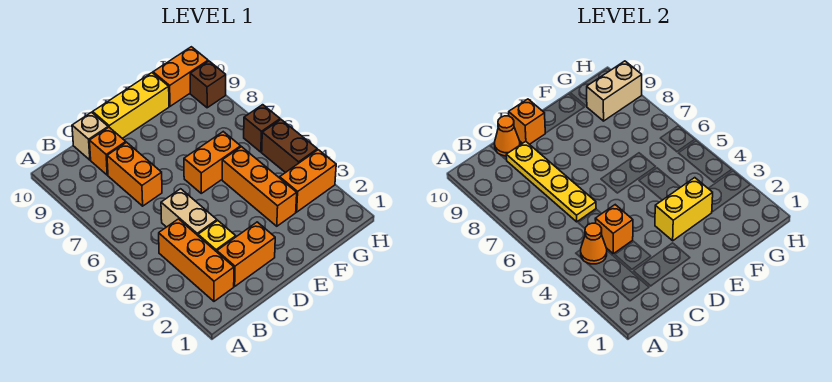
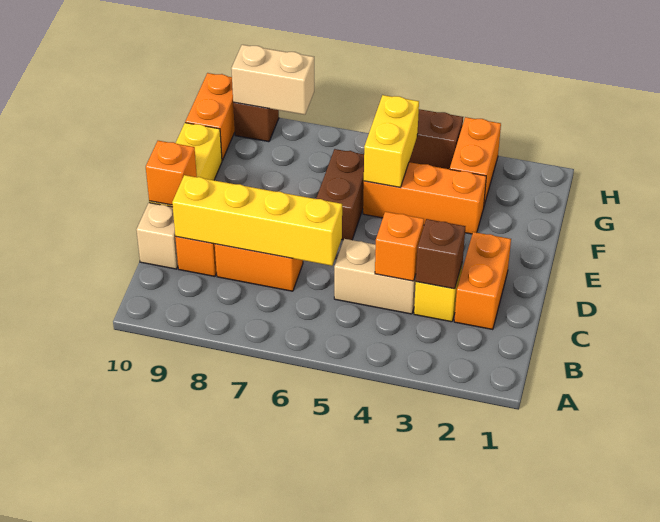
orange 1x3 brick [159,219,234,301] -> none
orange 1x1 cone [581,223,607,264] -> none
yellow 1x4 plate [506,141,596,222] -> yellow 1x4 brick [172,175,342,266]
orange 1x1 cone [495,116,520,156] -> none
yellow 1x2 brick [655,178,713,241] -> yellow 1x2 brick moved to [364,95,419,187]
orange 1x2 brick [184,132,241,193] -> brown 1x2 brick [316,149,364,240]
tan 1x2 brick [587,61,642,121] -> tan 1x2 brick turned to [231,45,314,115]
brown 1x1 brick [244,105,280,152] -> brown 1x1 brick moved to [416,219,465,289]

